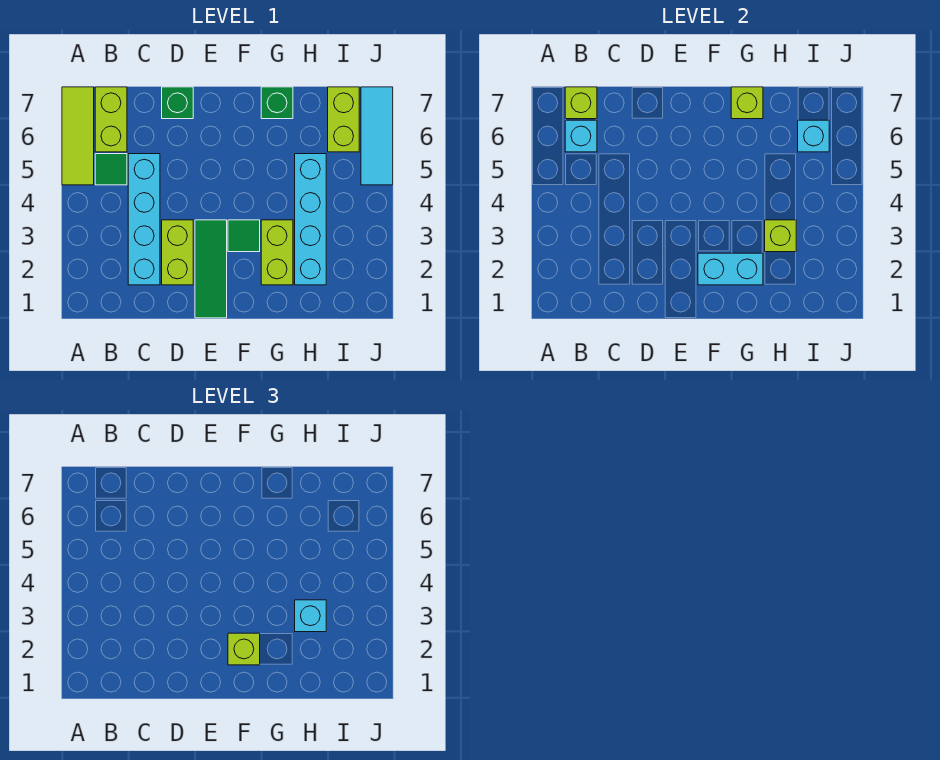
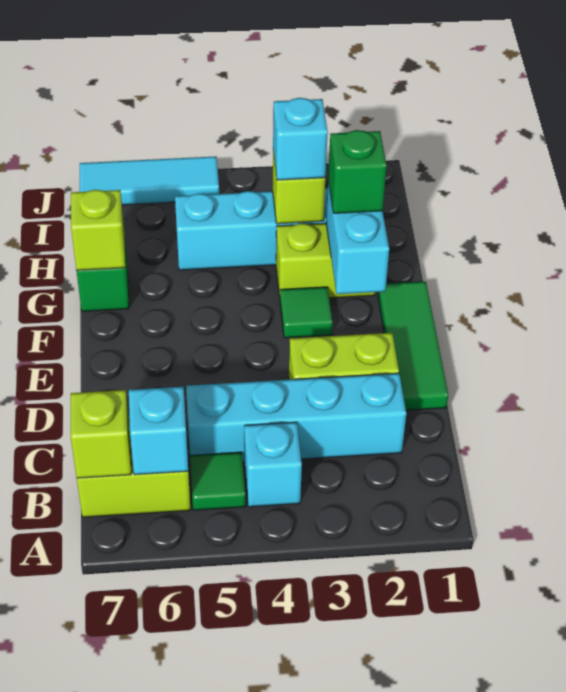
lime 1x3 tile [62,87,94,185] -> none
green 1x1 brick [162,87,193,119] -> green 1x1 brick moved to [328,130,387,213]
green 1x3 tile [195,220,227,318] -> green 1x3 tile turned to [378,282,448,410]
lime 1x1 brick [228,633,260,665] -> none
lime 1x2 brick [328,87,359,152] -> none
cyan 1x1 brick [798,120,829,152] -> cyan 1x1 brick moved to [244,422,302,507]

